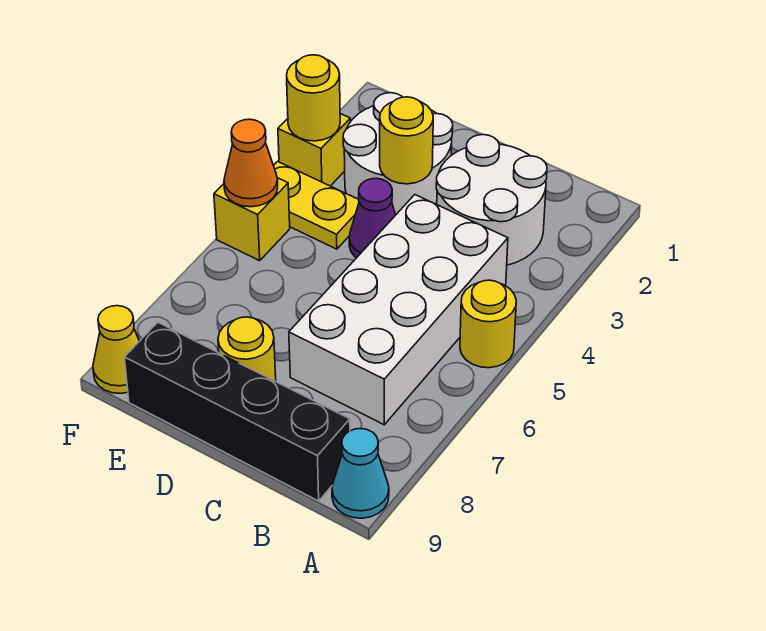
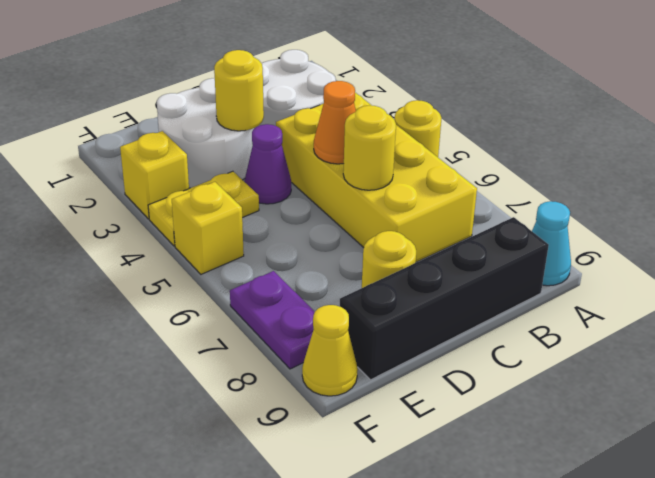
white 2x4 brick [289,195,508,425] -> yellow 2x4 brick [276,93,477,262]
yellow 1x1 round brick [287,55,340,141] -> yellow 1x1 round brick moved to [343,105,396,190]
orange 1x1 cone [224,119,278,207] -> orange 1x1 cone moved to [314,81,356,164]
none -> purple 1x2 plate [230,271,315,369]

